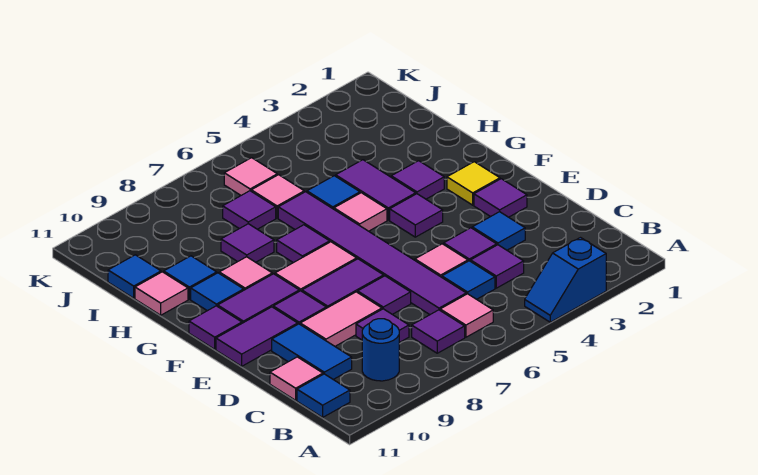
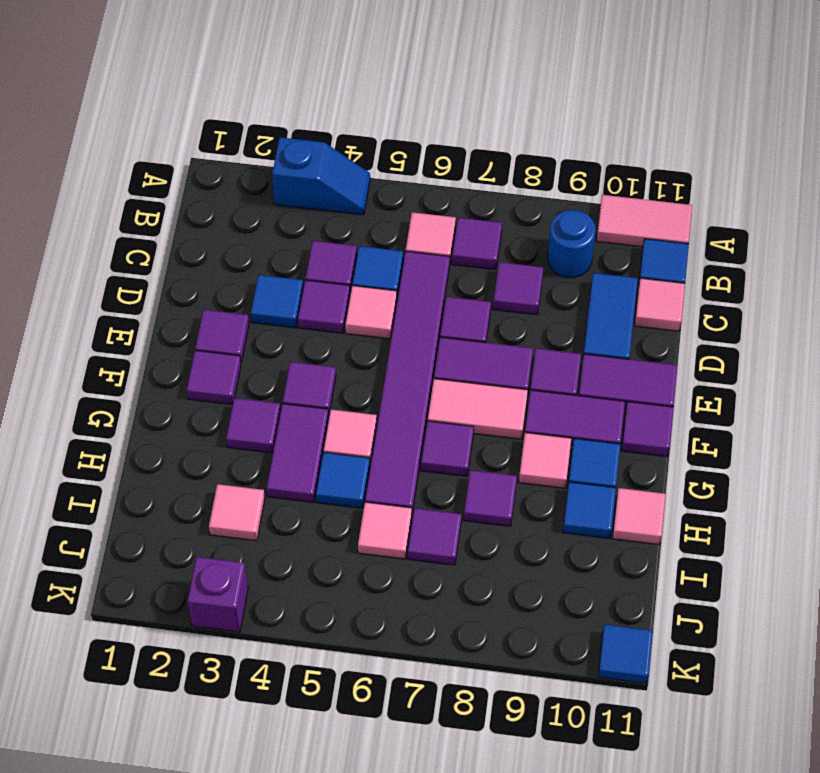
pink 1x2 tile [300,292,382,346] -> pink 1x2 tile moved to [596,195,692,247]
yellow 1x1 tile [447,162,500,205] -> purple 1x1 tile [187,351,241,405]
blue 1x1 tile [108,255,161,298] -> blue 1x1 tile moved to [598,624,653,683]
pink 1x1 tile [224,158,277,195] -> pink 1x1 tile moved to [209,484,265,541]
none -> purple 1x1 brick [187,557,248,632]

